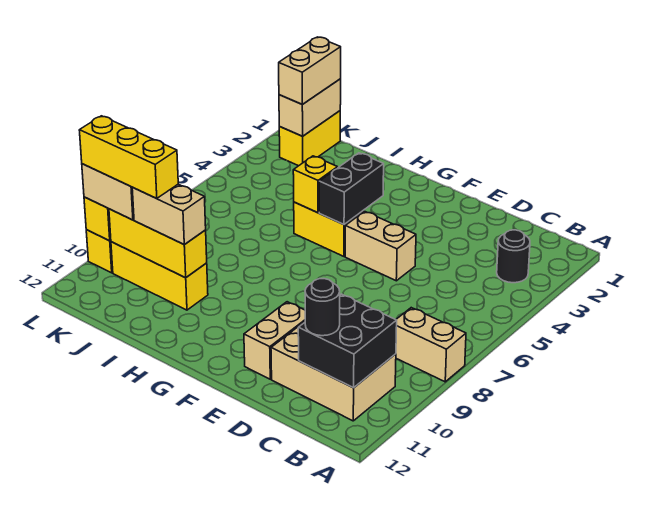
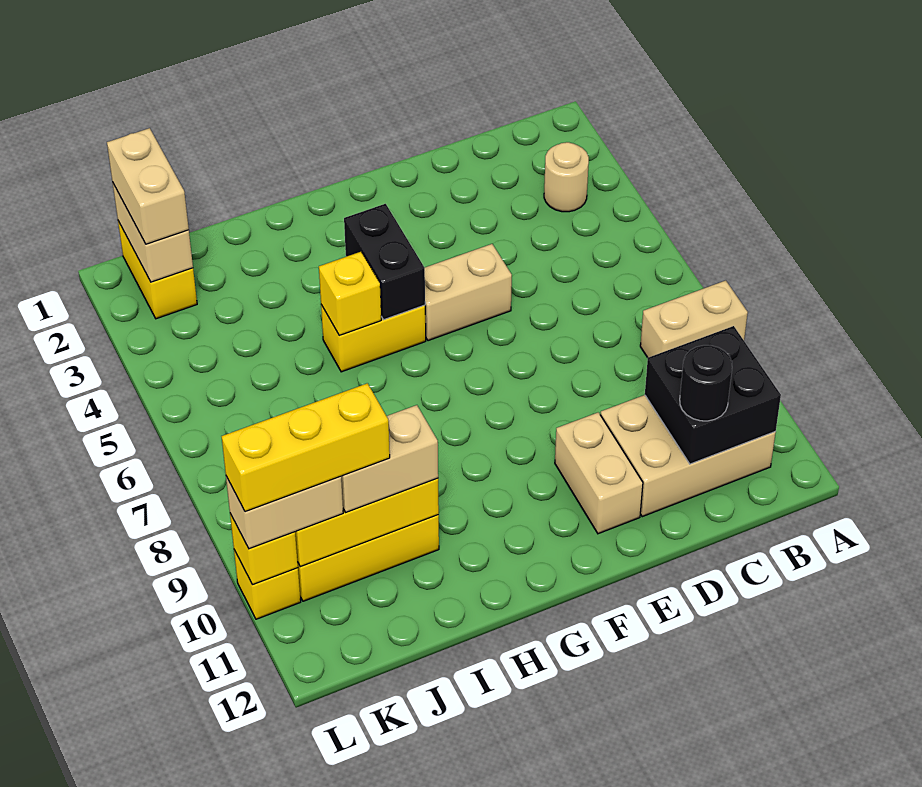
black 1x1 round brick [497,230,530,283] -> tan 1x1 round brick [544,142,589,212]

